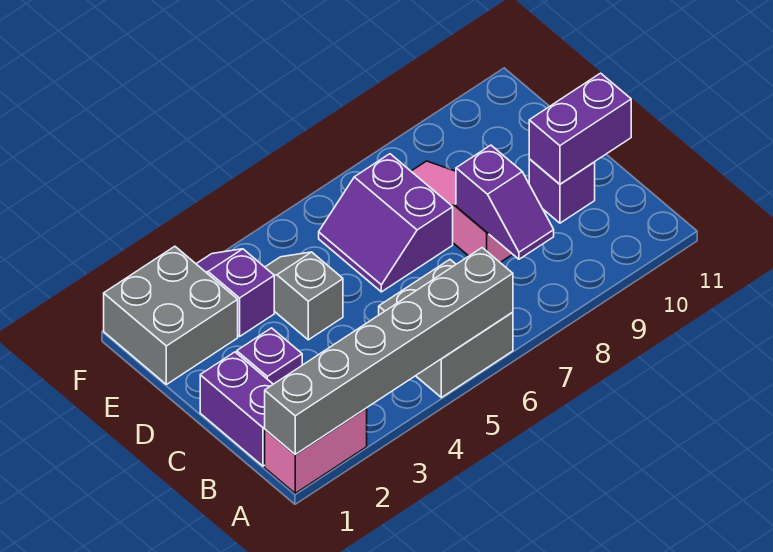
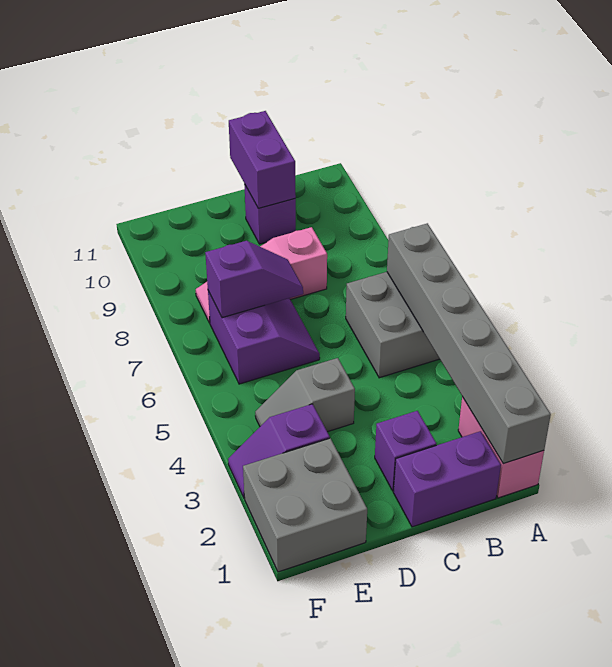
purple 1x2 slope [456,145,554,259] -> purple 1x2 slope moved to [205,241,303,318]
purple 2x2 slope [319,154,453,292] -> purple 2x2 slope turned to [208,291,320,384]

